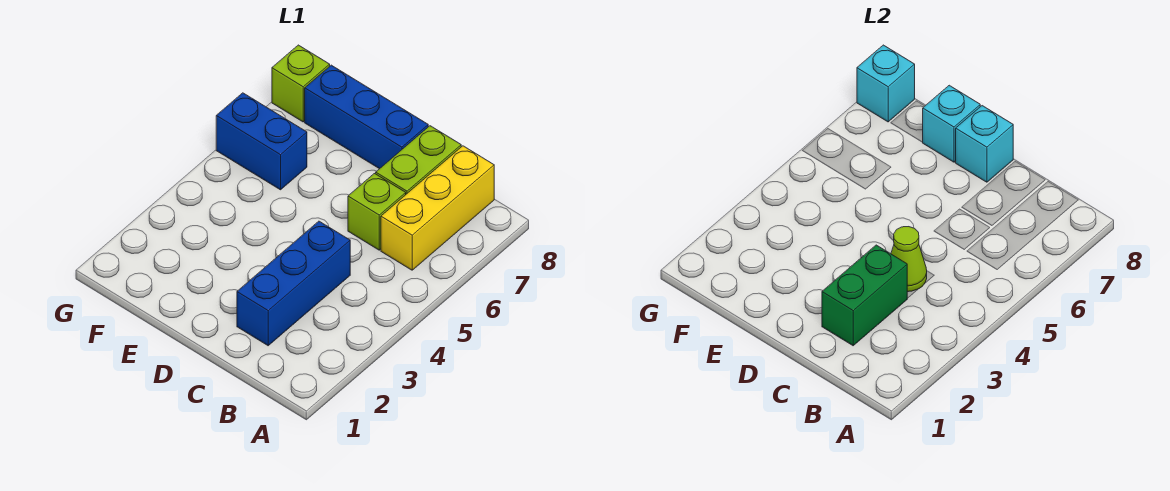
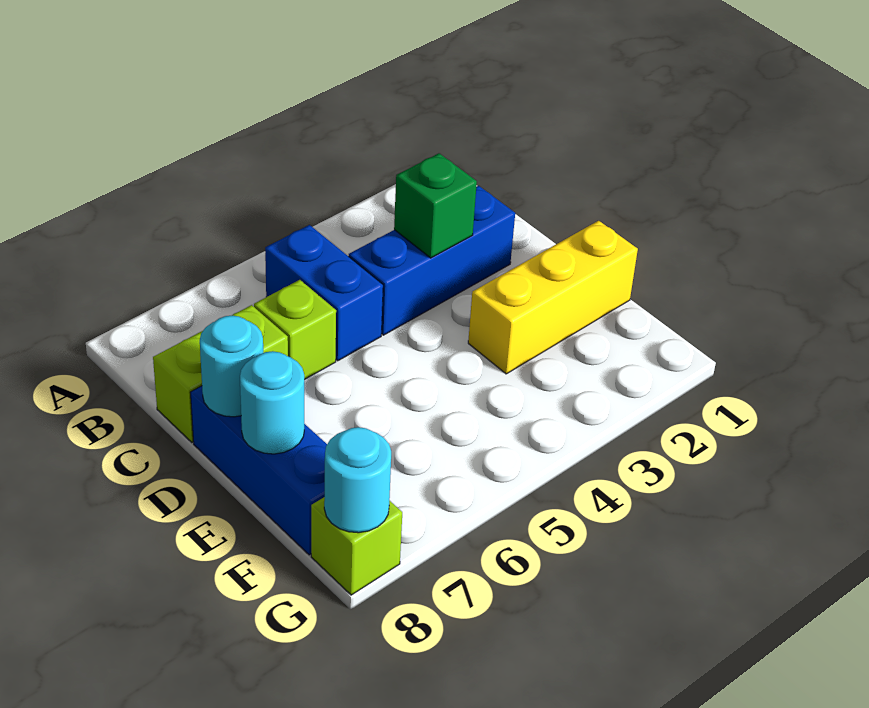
yellow 1x3 brick [381,146,494,270] -> yellow 1x3 brick moved to [468,221,638,374]
green 1x2 brick [822,245,907,346] -> green 1x1 brick [394,153,477,258]
lime 1x1 cone [891,227,927,292] -> none
cyan 1x1 brick [955,106,1013,182] -> cyan 1x1 round brick [200,316,263,417]
cyan 1x1 brick [923,85,980,162] -> cyan 1x1 round brick [240,351,304,454]
blue 1x2 brick [216,93,307,190] -> blue 1x2 brick moved to [265,225,383,361]
cyan 1x1 brick [857,45,915,122] -> cyan 1x1 round brick [324,427,391,533]

